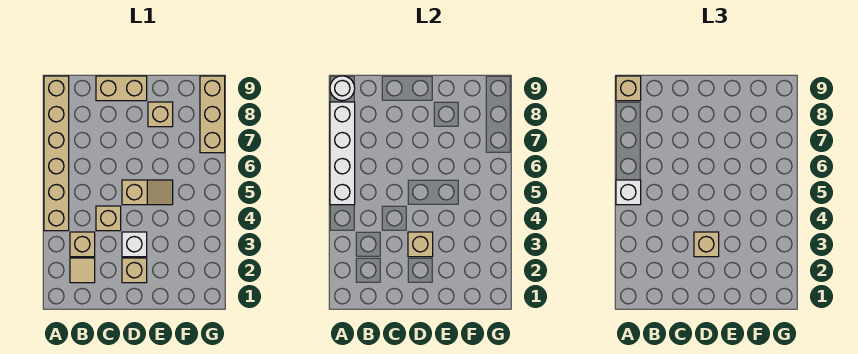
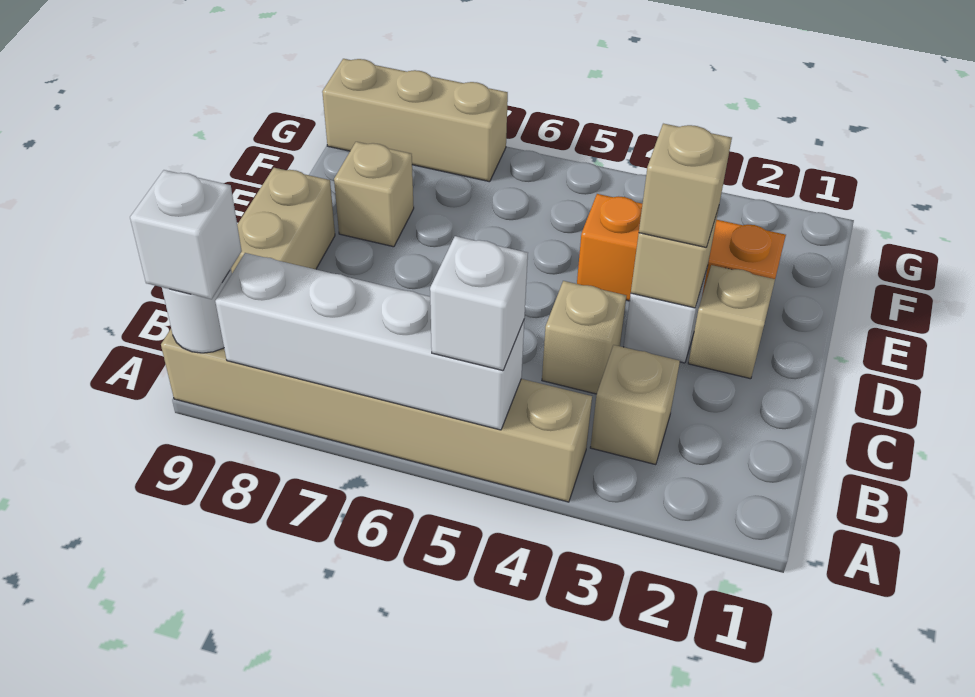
tan 1x1 brick [616,76,641,101] -> white 1x1 brick [130,170,242,299]
tan 1x1 tile [70,258,95,283] -> none
tan 1x2 slope [122,180,173,205] -> none
none -> orange 1x3 brick [577,194,786,301]

